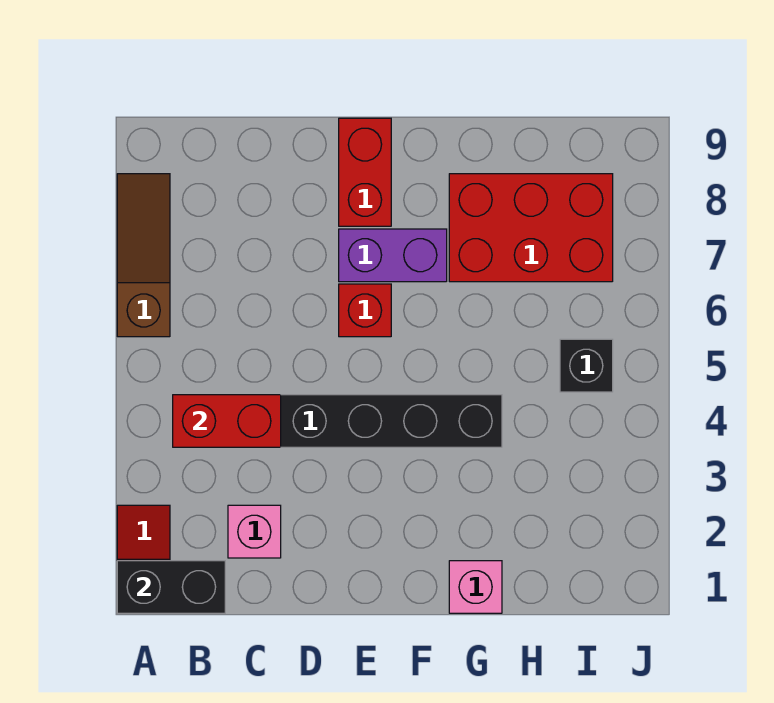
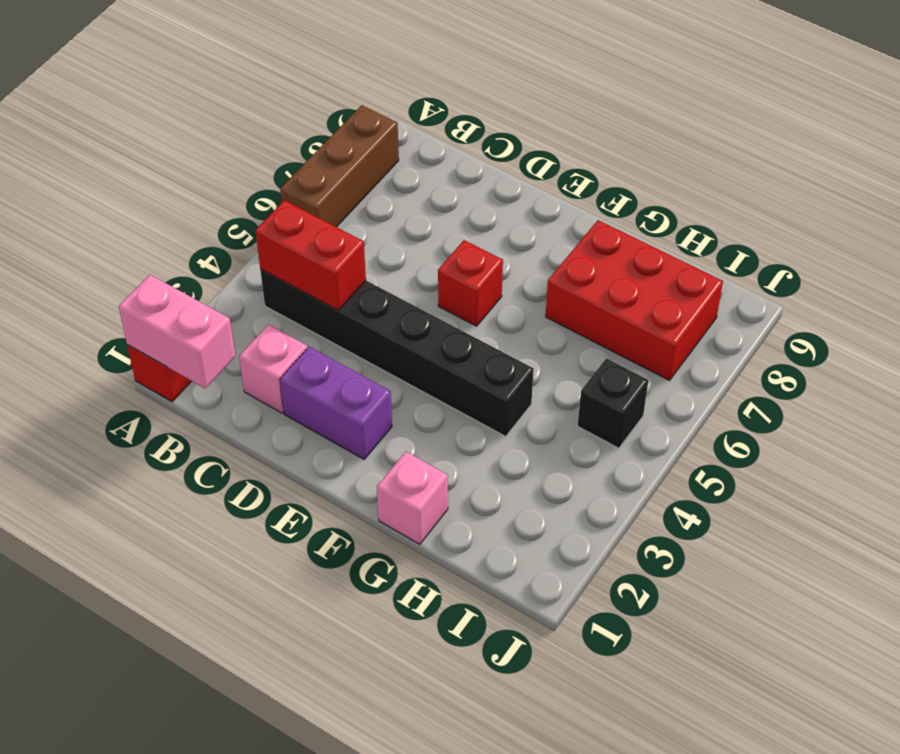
black 1x2 brick [117,561,225,613] -> pink 1x2 brick [119,275,235,388]
brown 1x3 slope [117,174,170,337] -> brown 1x3 brick [280,105,399,227]
purple 1x2 brick [339,229,447,282] -> purple 1x2 brick moved to [280,347,392,459]
red 1x2 brick [339,118,391,226] -> none

